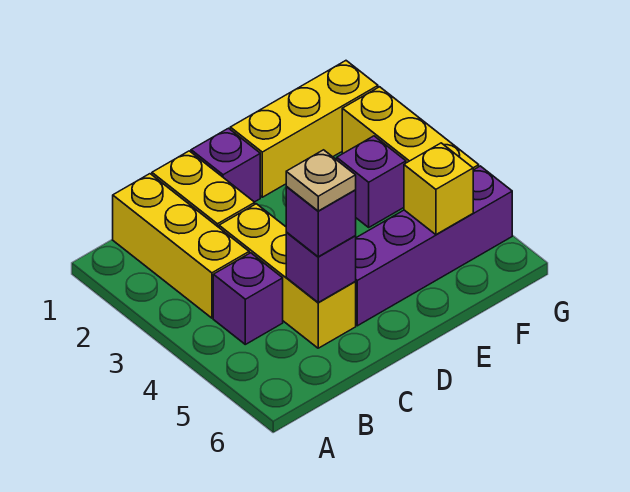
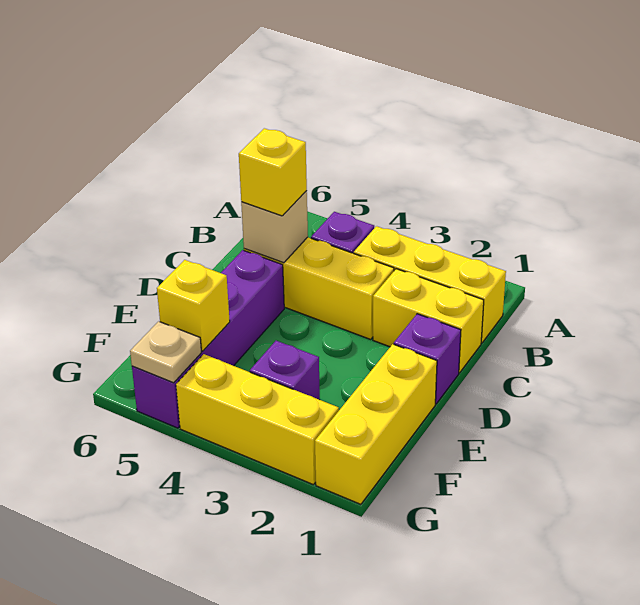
purple 1x1 brick [286,232,356,302] -> tan 1x1 brick [241,191,308,263]
purple 1x1 brick [286,187,356,257] -> yellow 1x1 brick [239,128,307,216]
tan 1x1 plate [286,150,356,211] -> tan 1x1 plate moved to [130,321,201,383]

